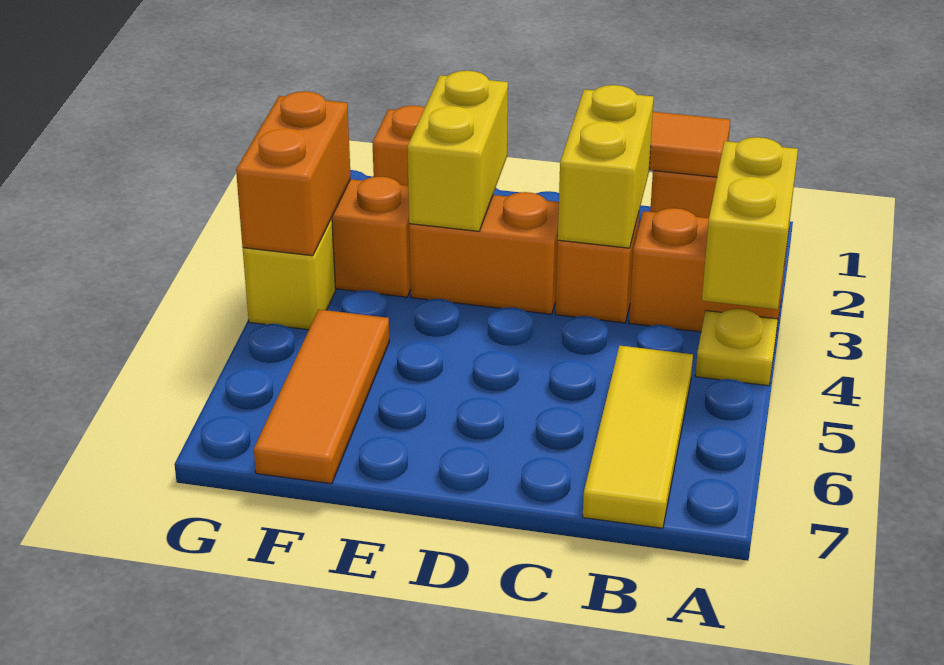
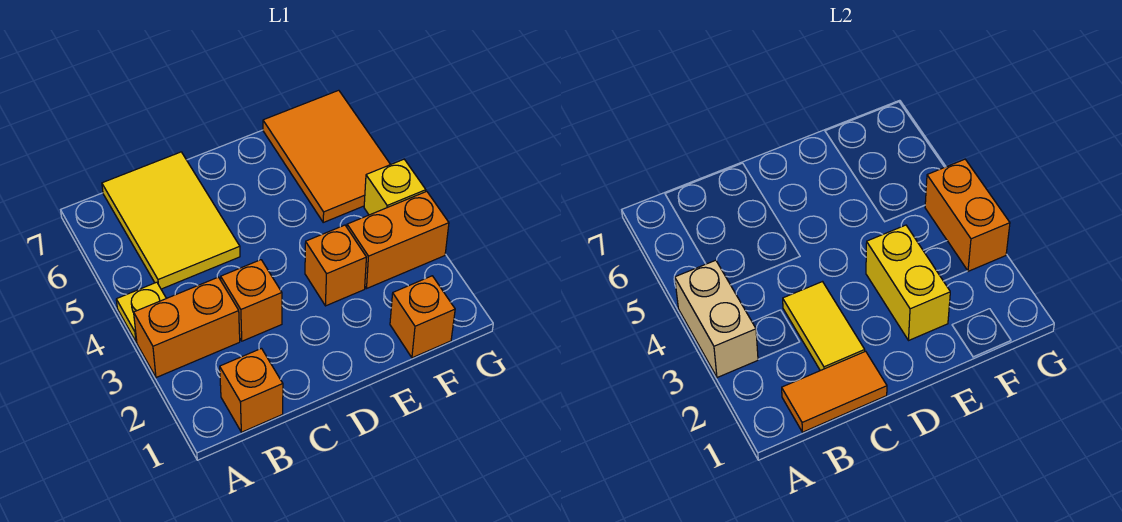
yellow 1x2 brick [702,137,798,309] -> tan 1x2 brick [675,260,758,378]
yellow 1x3 tile [583,346,693,528] -> yellow 2x3 tile [102,152,240,289]
yellow 1x2 brick [558,85,654,248] -> yellow 1x2 tile [783,282,865,371]
orange 1x2 brick [409,192,559,314] -> orange 1x1 brick [305,225,366,306]
orange 1x3 tile [254,310,389,484] -> orange 2x3 tile [263,90,391,222]

